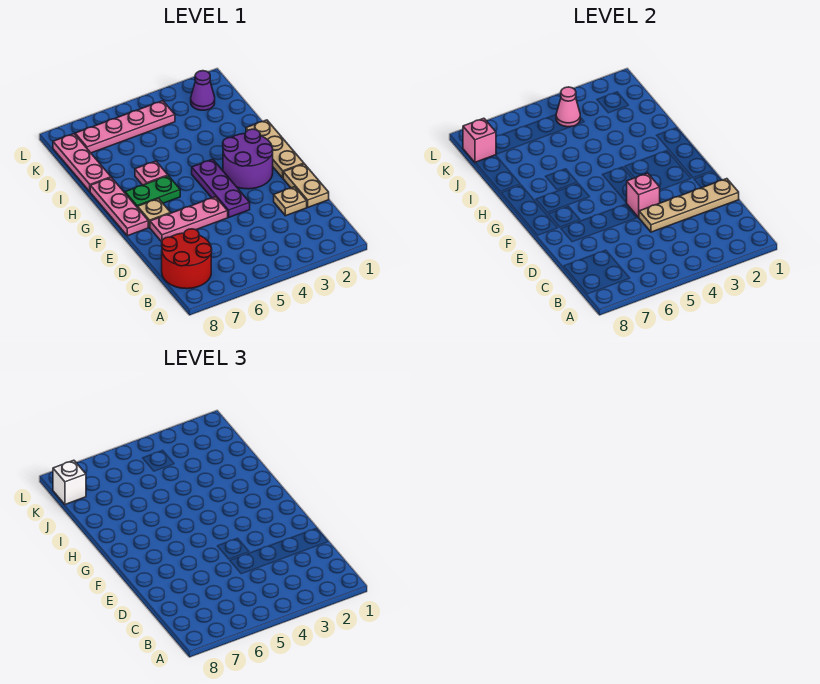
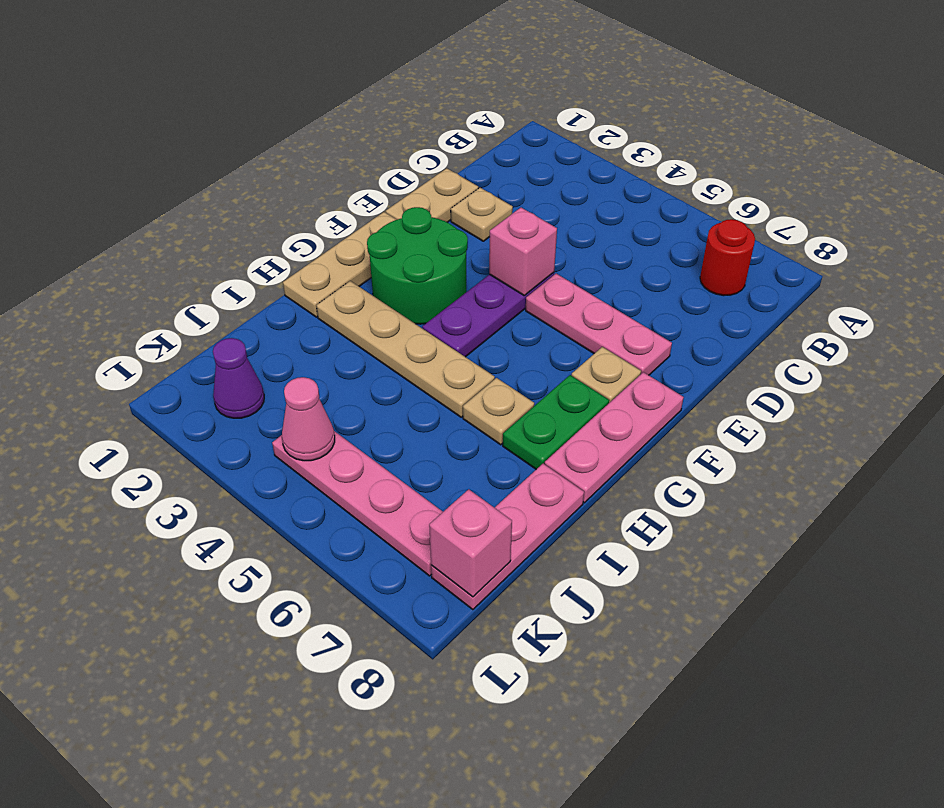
red 2x2 round brick [162,229,212,289] -> red 1x1 round brick [700,219,755,296]
tan 1x4 plate [639,179,739,232] -> tan 1x4 plate moved to [316,281,495,417]
purple 2x2 round brick [223,129,273,189] -> green 2x2 round brick [367,207,468,324]
green 1x2 plate [125,176,180,208] -> green 1x2 plate turned to [503,375,609,469]
pink 1x1 plate [135,161,168,185] -> tan 1x1 plate [463,378,534,445]
white 1x1 brick [53,460,86,504] -> none

